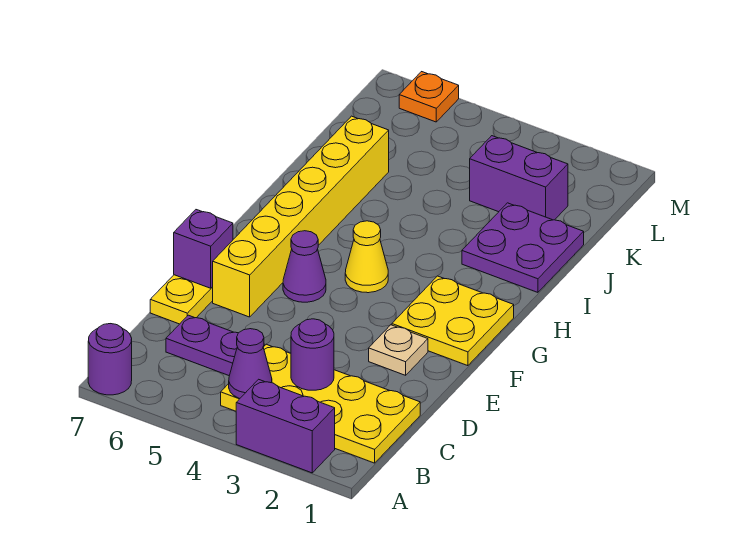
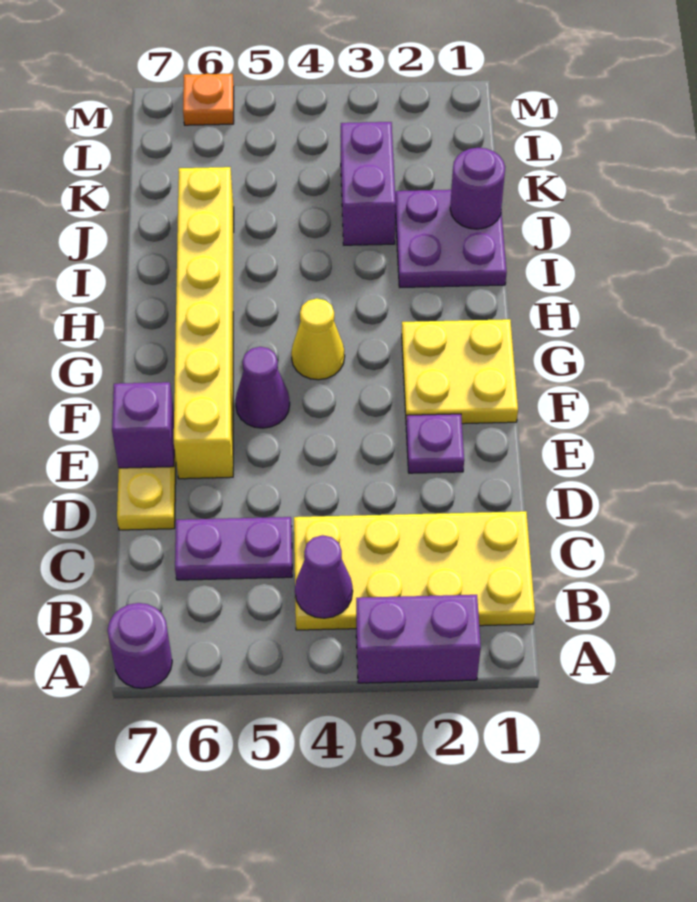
purple 1x1 round brick [291,319,334,390] -> purple 1x1 round brick moved to [450,148,505,229]
tan 1x1 plate [369,325,428,375] -> purple 1x1 plate [406,414,464,473]
purple 1x2 brick [470,136,568,220] -> purple 1x2 brick turned to [341,122,396,245]

